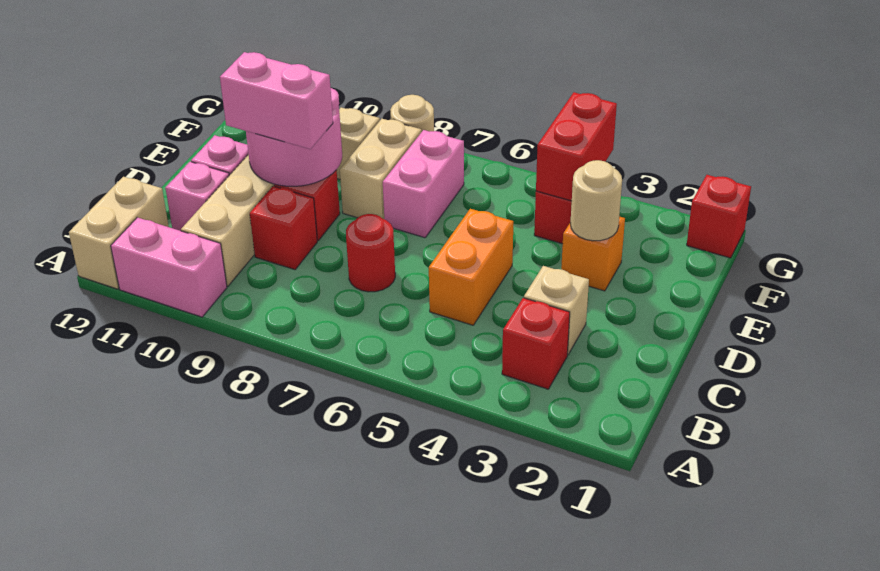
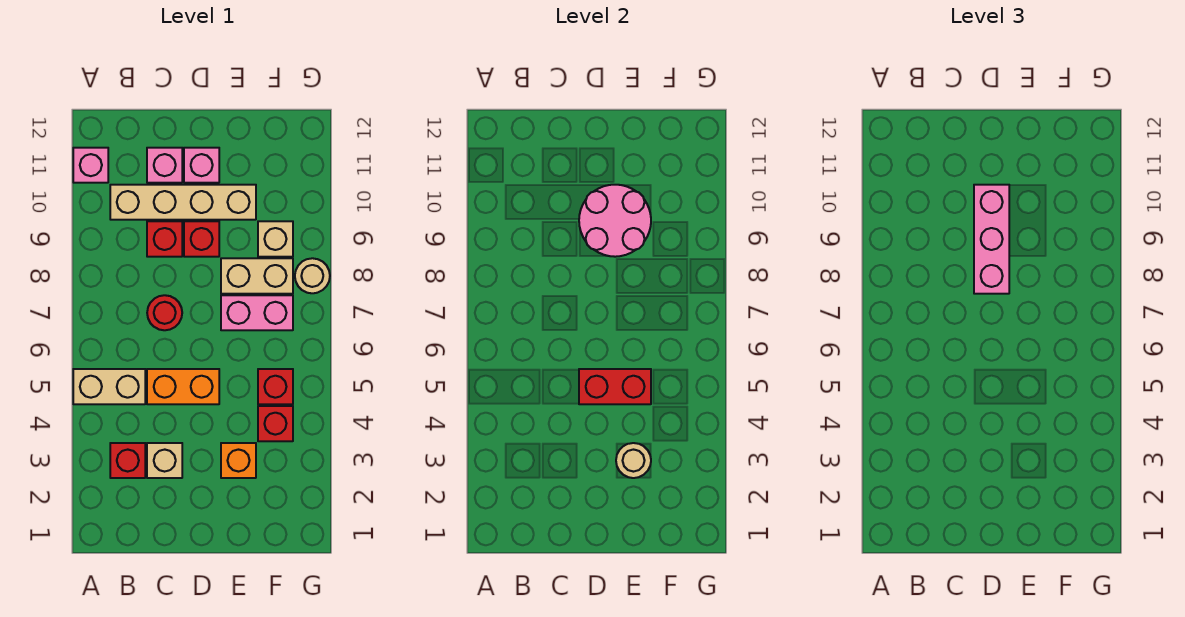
pink 1x2 brick [111,217,227,317] -> pink 1x1 brick [73,148,108,183]
tan 1x2 brick [69,177,169,289] -> tan 1x2 brick moved to [73,369,145,404]
pink 1x2 brick [220,52,333,149] -> pink 1x3 brick [974,185,1009,294]
red 1x2 brick [536,92,617,201] -> red 1x2 brick moved to [579,369,651,404]
red 1x1 brick [687,175,751,258] -> red 1x1 brick moved to [258,369,293,404]

